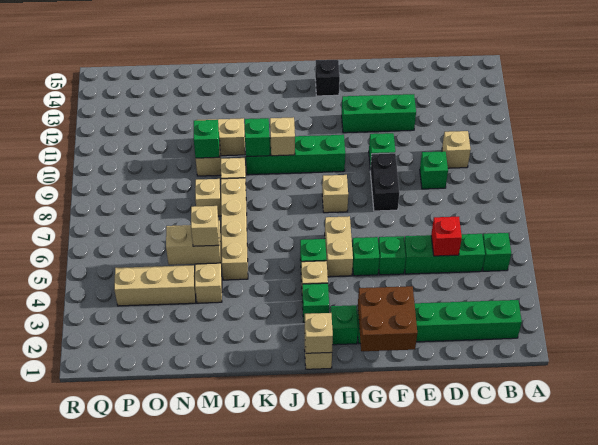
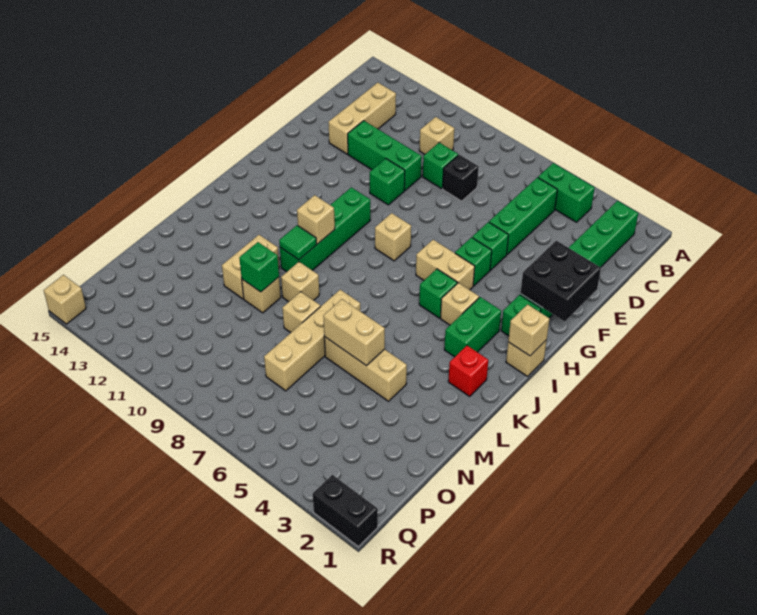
green 1x1 brick [482,233,511,271] -> green 1x2 brick [538,163,595,222]
red 1x1 brick [431,217,462,256] -> red 1x1 brick moved to [448,346,488,396]
green 1x3 brick [342,94,416,133] -> green 1x3 brick turned to [348,121,422,190]
brown 2x2 brick [358,286,417,351] -> black 2x2 brick [521,241,601,321]
black 1x2 brick [370,153,399,211] -> black 1x2 brick moved to [313,475,378,546]
black 1x1 brick [315,60,340,96] -> black 1x1 brick moved to [443,155,479,201]
green 1x1 brick [302,283,329,322] -> green 1x2 brick [444,297,501,357]
green 1x1 brick [245,118,270,157] -> green 1x1 tile [279,225,317,260]
tan 1x4 brick [221,178,248,280] -> tan 1x4 brick turned to [264,290,360,391]
tan 1x2 brick [166,225,220,265] -> tan 1x2 brick turned to [323,299,385,366]
tan 1x1 brick [191,206,219,246] -> tan 1x1 brick moved to [44,275,86,324]
tan 1x3 brick [114,265,196,306] -> tan 1x3 brick moved to [329,83,396,154]

